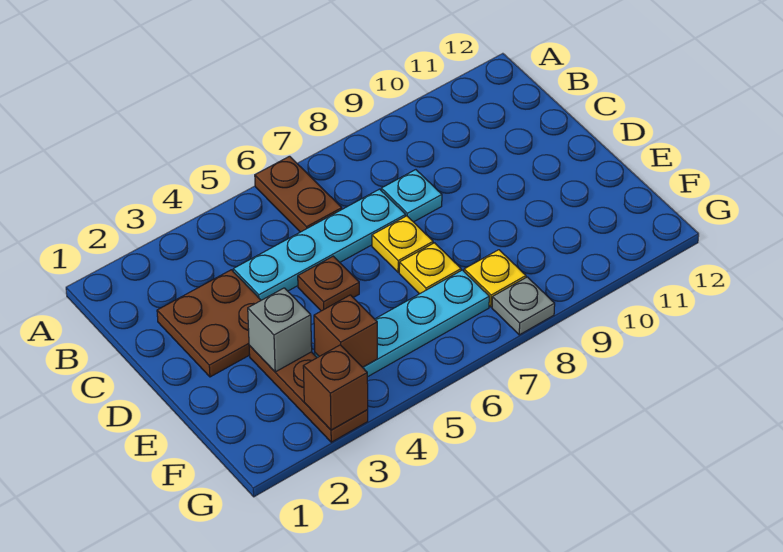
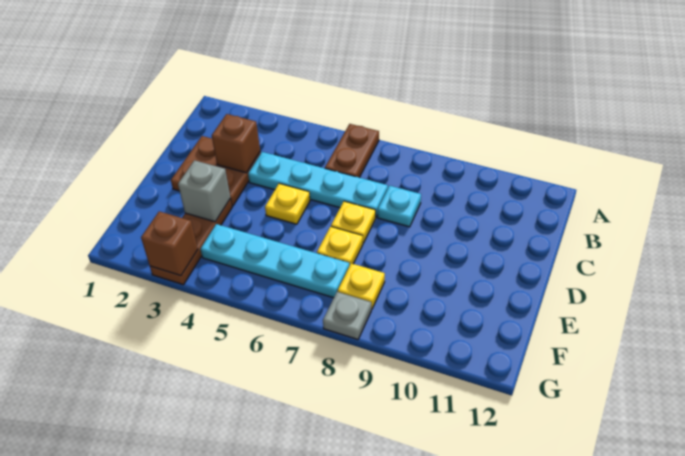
brown 1x1 plate [298,256,359,311] -> yellow 1x1 plate [265,184,310,224]
brown 1x1 brick [314,295,377,367] -> brown 1x1 brick moved to [212,114,260,173]

